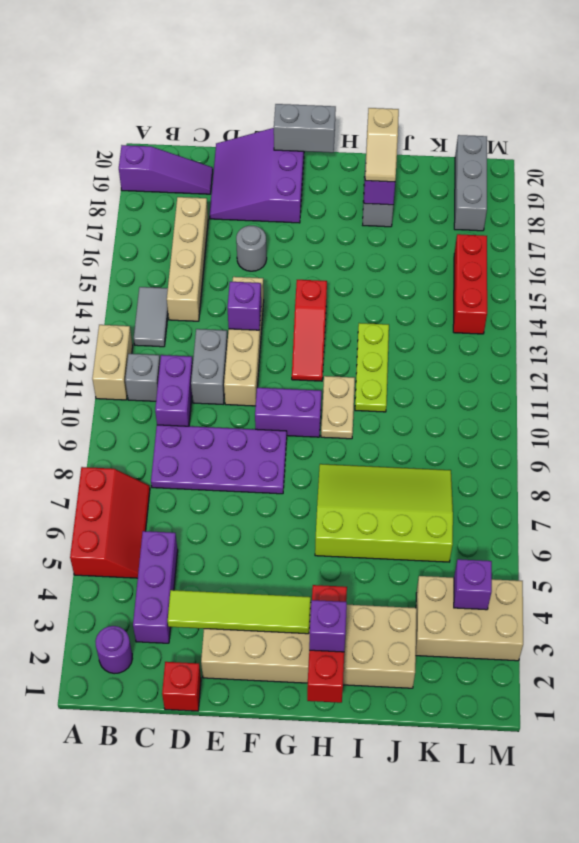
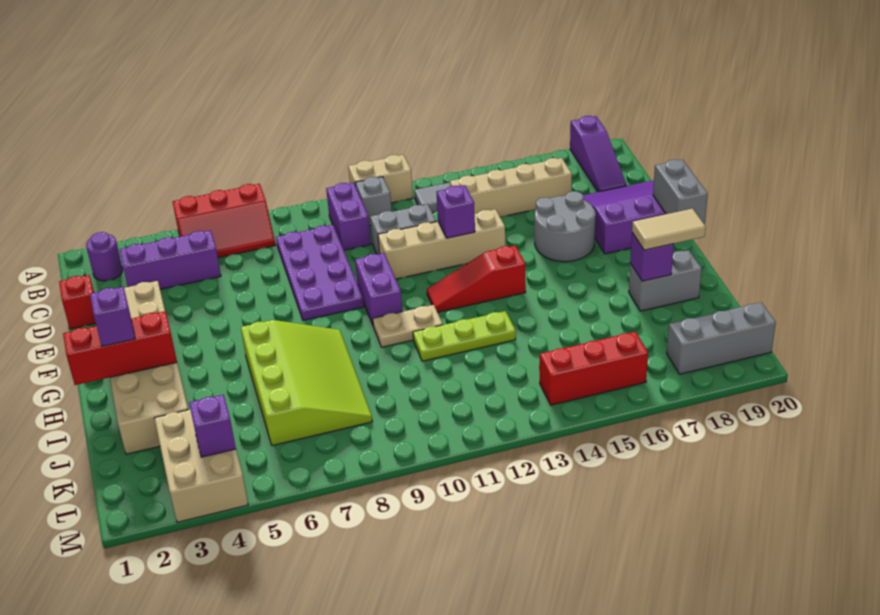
purple 1x2 brick [155,355,193,426] -> purple 1x2 brick turned to [326,183,371,250]
lime 1x4 tile [168,590,311,634] -> none
grey 1x1 round brick [236,226,267,271] -> grey 2x2 round brick [535,191,596,262]
tan 1x2 slope [365,108,399,182] -> tan 1x2 tile [632,209,706,250]

